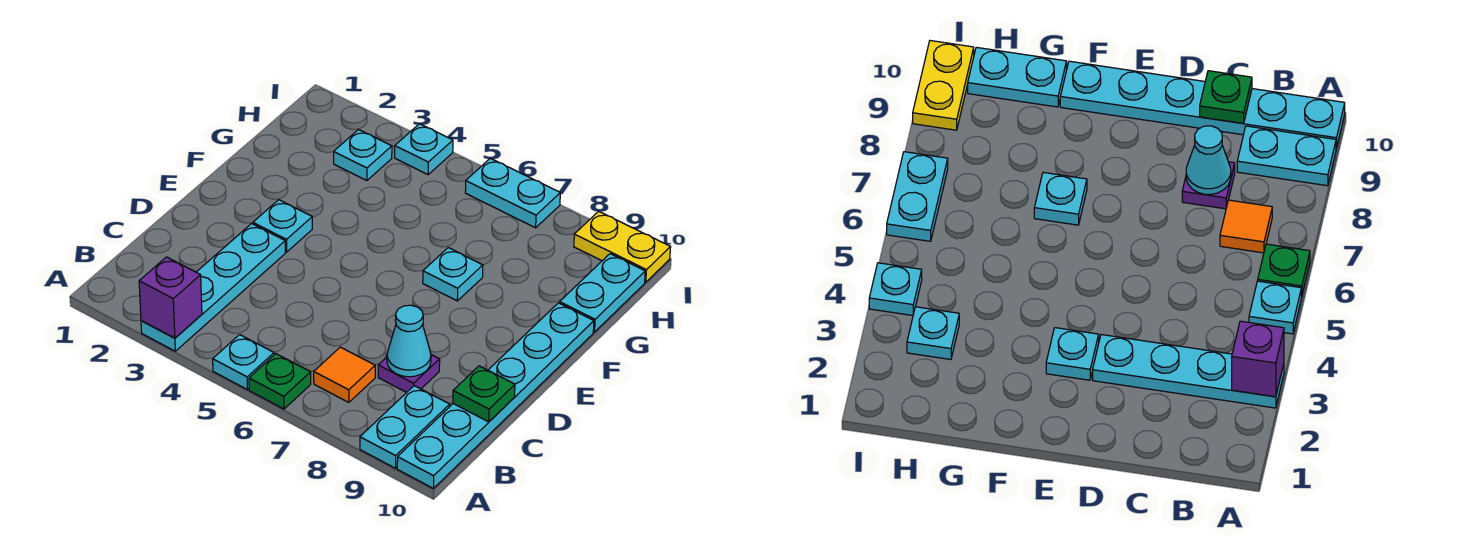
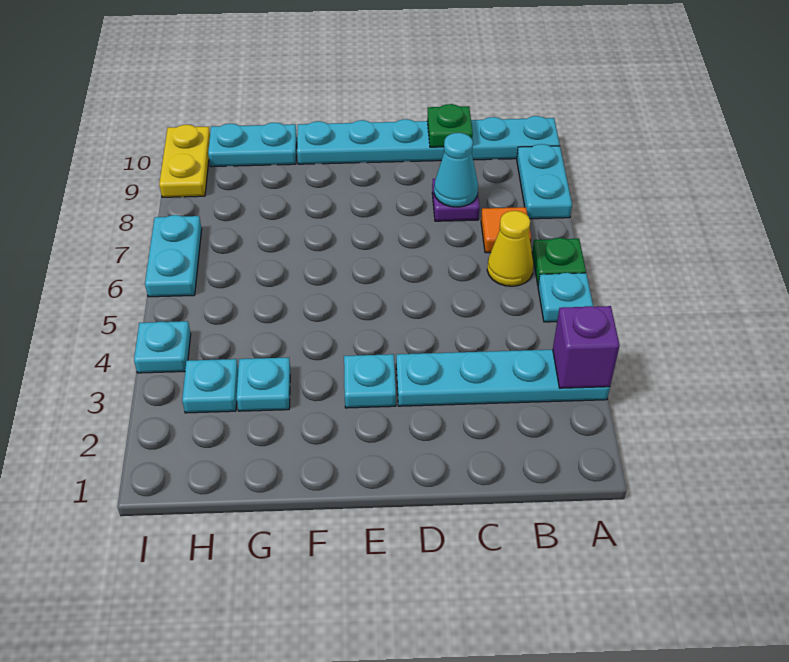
cyan 1x2 plate [360,386,450,468] -> cyan 1x2 plate turned to [517,144,572,219]
none -> yellow 1x1 cone [487,211,534,286]
cyan 1x1 plate [423,248,483,301] -> cyan 1x1 plate moved to [236,357,290,411]

